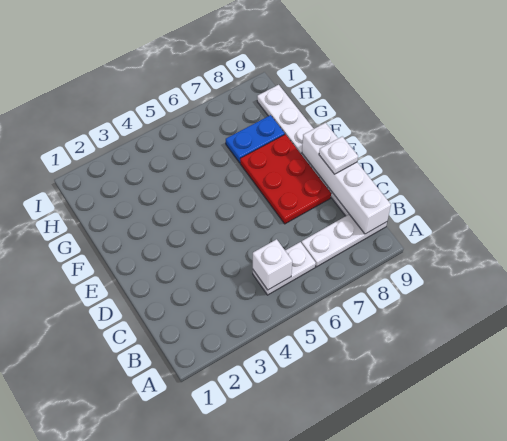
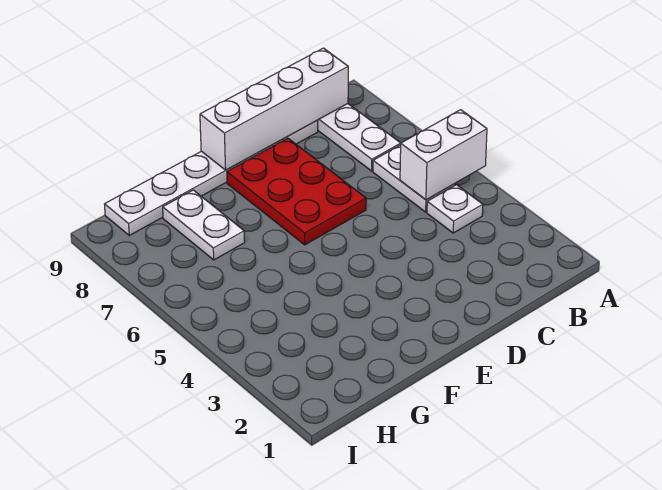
white 1x1 brick [253,239,292,290] -> white 1x2 brick [400,110,487,200]
red 2x3 plate [240,134,331,224] -> red 2x3 plate turned to [227,138,366,245]
white 1x1 plate [319,136,358,174] -> white 1x1 plate moved to [427,185,483,233]
blue 1x2 plate [226,115,285,163] -> white 1x2 plate [163,190,245,260]

